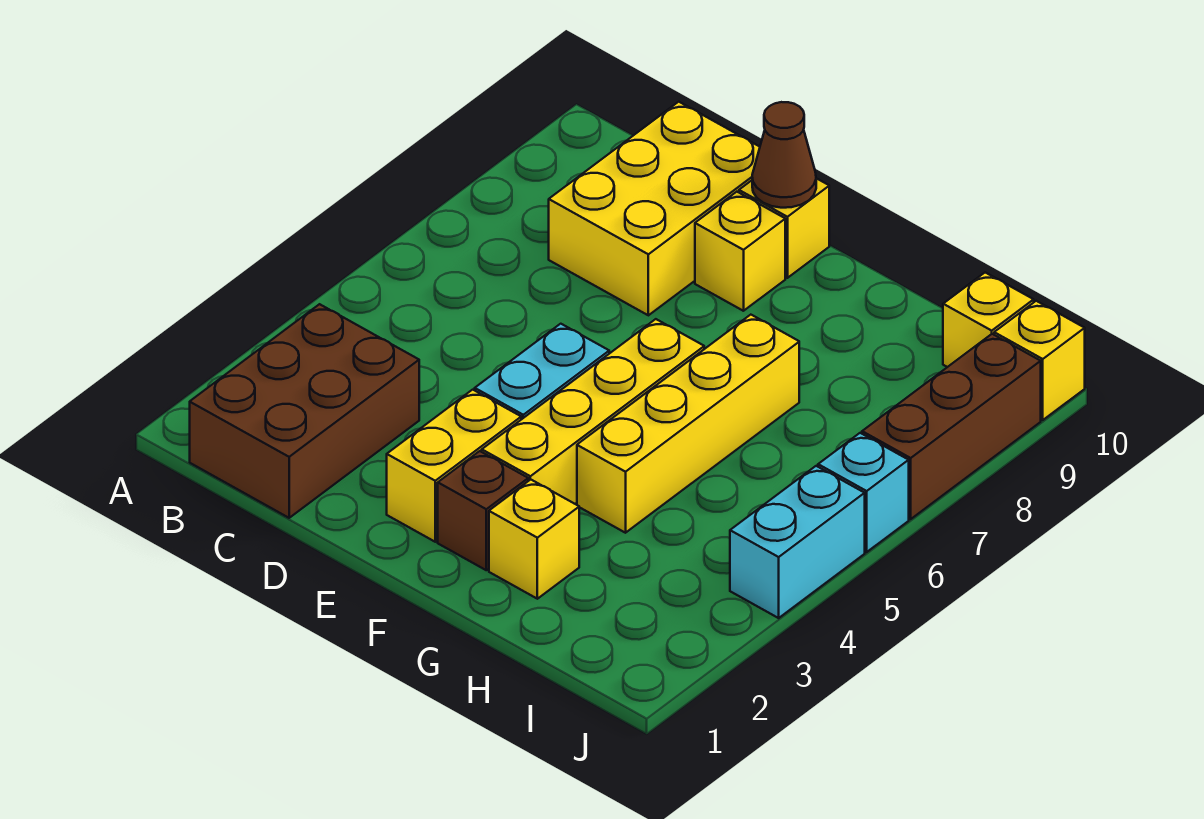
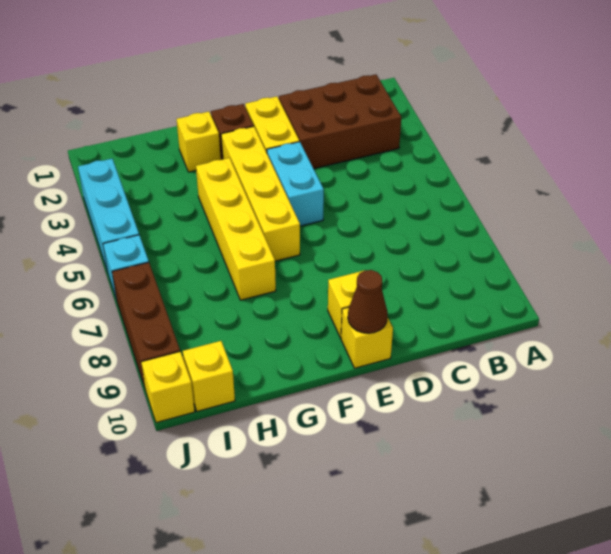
brown 2x3 brick [190,304,419,518] -> brown 2x3 brick turned to [279,74,401,169]
yellow 2x3 brick [549,102,760,315] -> none
cyan 1x2 brick [730,466,865,618] -> cyan 1x3 brick [78,159,139,272]

